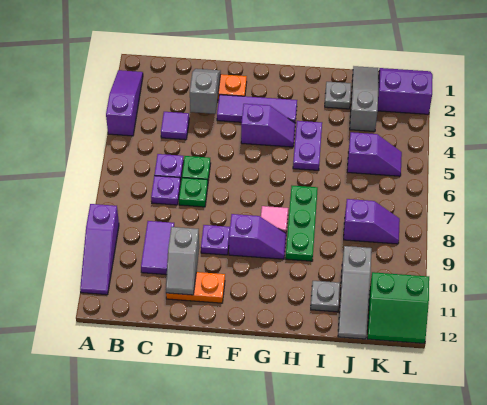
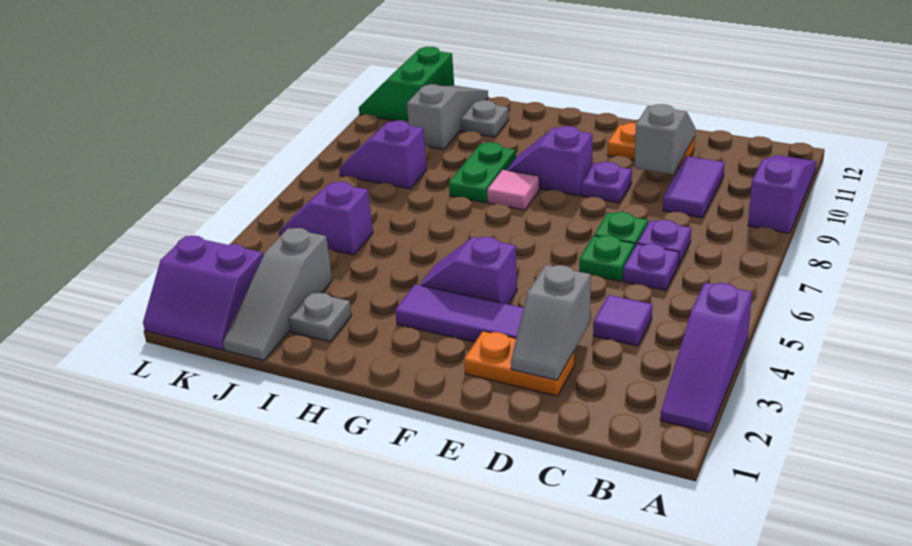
purple 1x2 plate [293,121,322,171] -> none
green 1x3 plate [286,186,318,261] -> green 1x2 plate [449,142,516,203]
green 2x2 slope [367,272,429,344] -> green 2x2 slope turned to [359,47,454,121]

